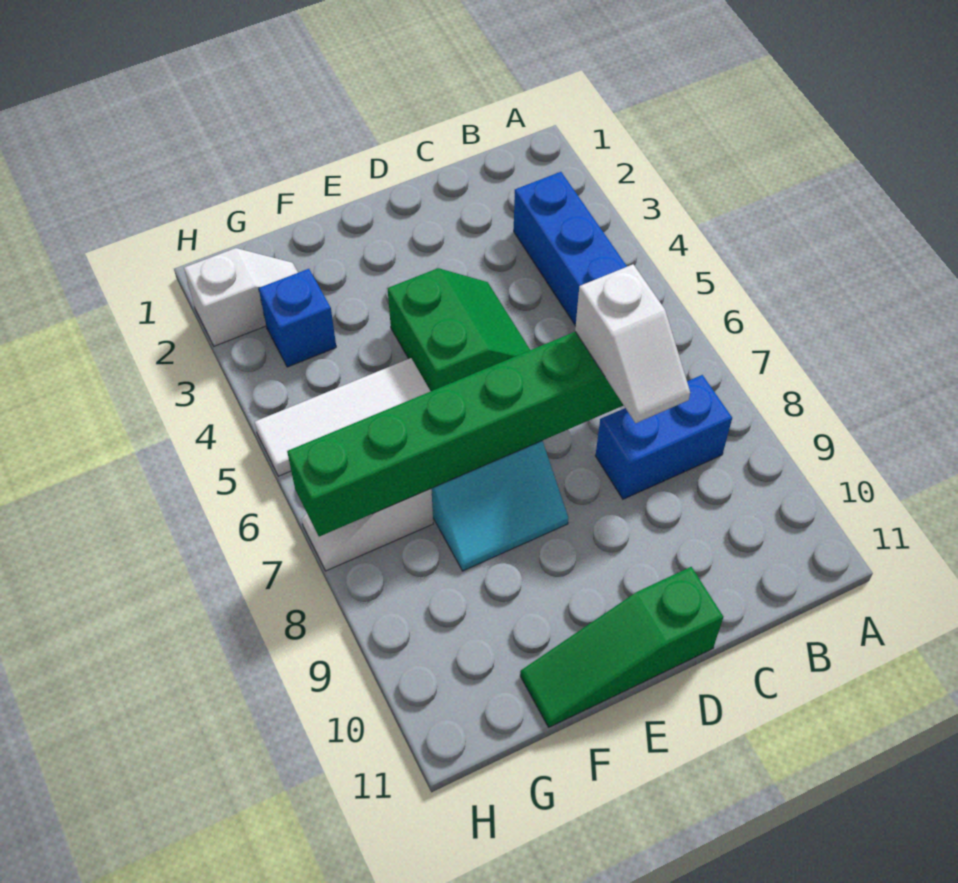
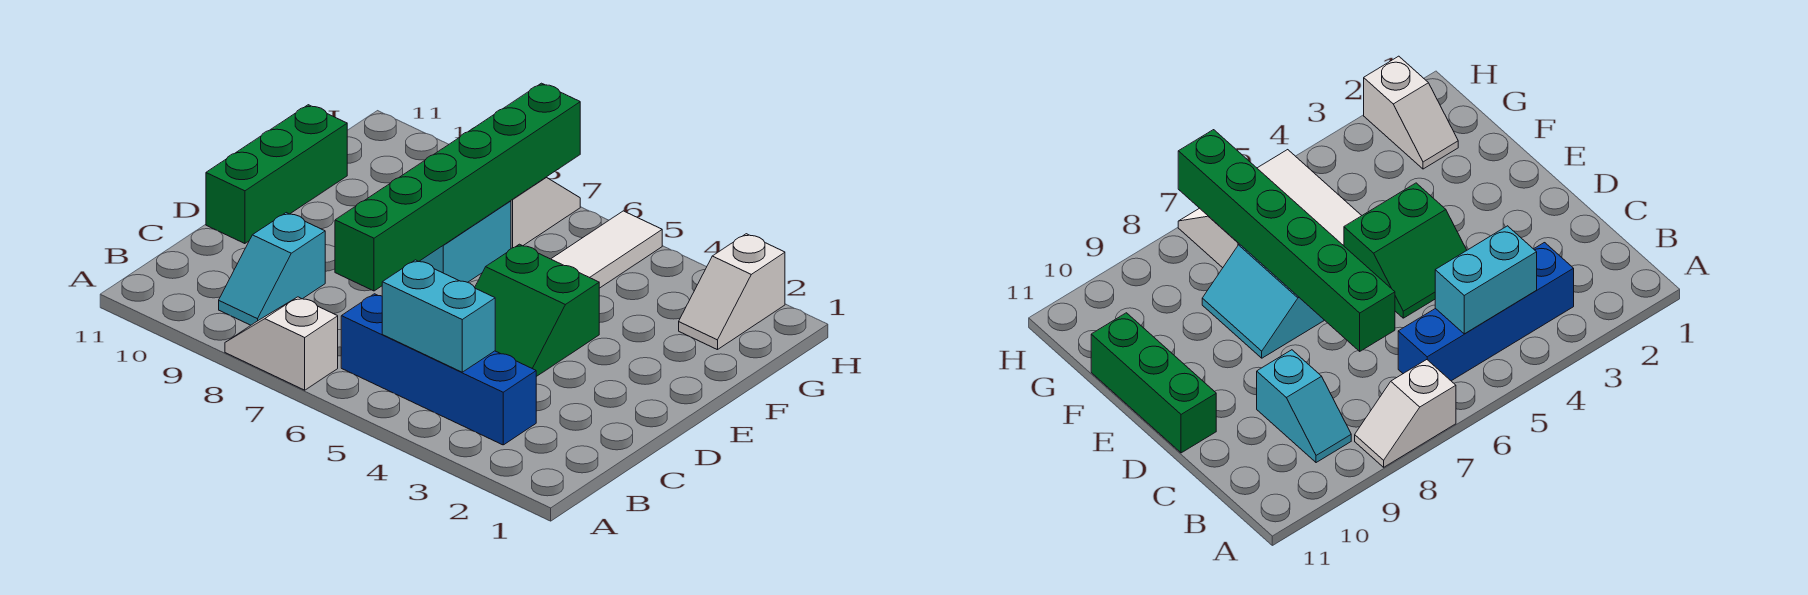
none -> cyan 1x2 brick [382,260,495,372]
blue 1x2 brick [595,375,732,499] -> none
none -> cyan 1x2 slope [219,213,325,325]
white 1x2 slope [575,264,690,423] -> white 1x2 slope moved to [225,297,338,390]
green 1x3 slope [520,567,723,727] -> green 1x3 brick [206,105,347,244]
blue 1x1 brick [259,269,336,367] -> none

